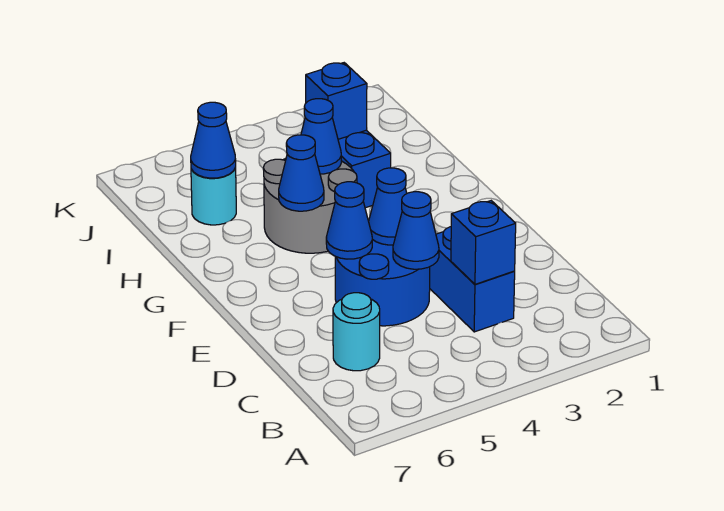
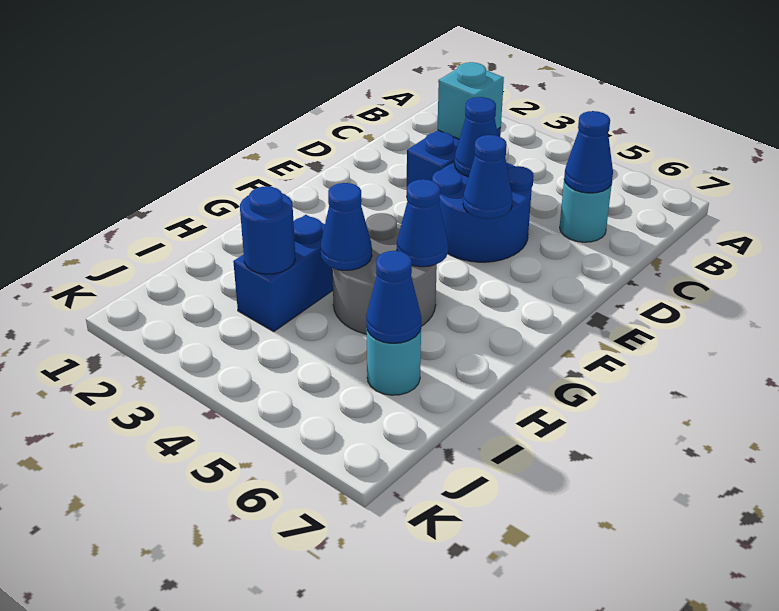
blue 1x1 brick [451,201,516,284] -> cyan 1x1 brick [437,62,504,139]
blue 1x1 cone [369,168,407,245] -> blue 1x1 cone moved to [564,111,613,193]
blue 1x1 brick [306,63,367,139] -> blue 1x1 round brick [240,186,295,274]

